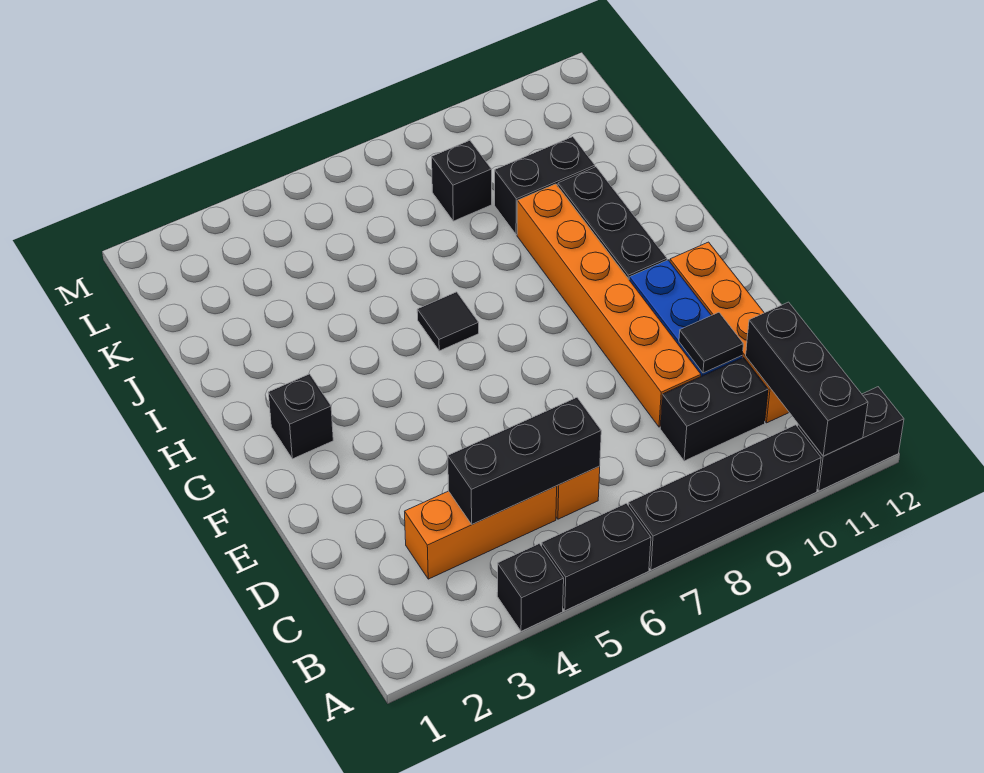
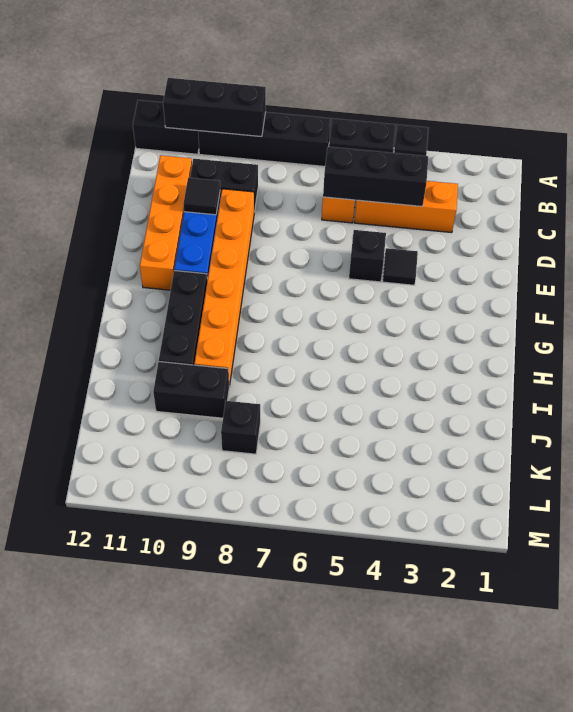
black 1x3 brick [746,302,868,456] -> black 1x3 brick turned to [163,78,266,137]
black 1x1 brick [268,374,333,459] -> black 1x1 brick moved to [349,230,386,282]
black 1x1 tile [417,292,479,351] -> black 1x1 tile moved to [383,248,418,285]

